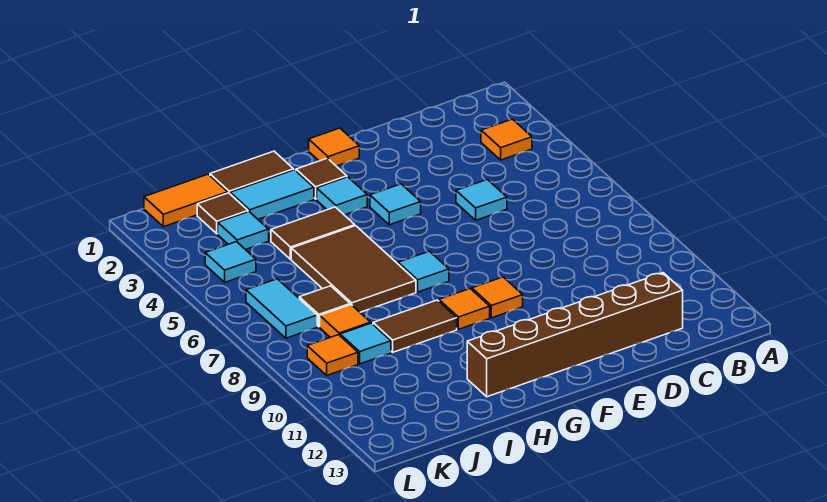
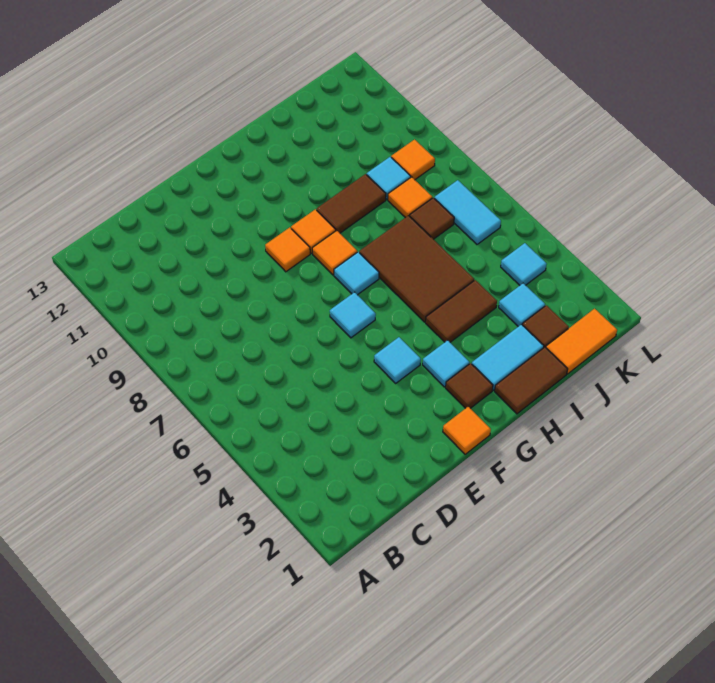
orange 1x1 tile [481,119,532,160] -> orange 1x1 tile moved to [312,231,357,275]
brown 1x6 brick [467,273,683,397] -> none
cyan 1x1 tile [456,180,507,220] -> cyan 1x1 tile moved to [330,292,376,338]

